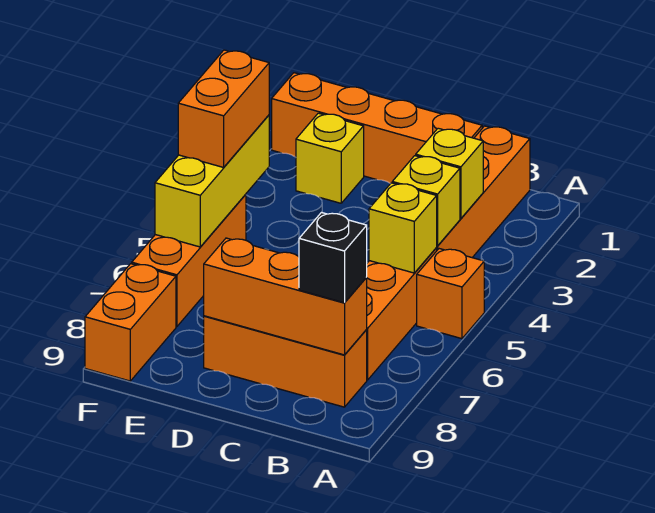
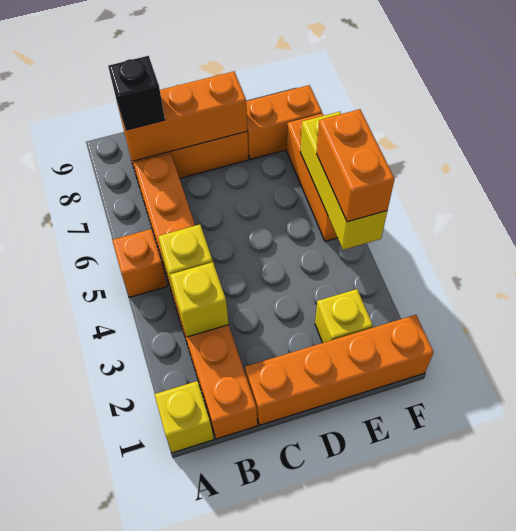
yellow 1x1 brick [369,183,437,273] -> yellow 1x1 brick moved to [154,381,214,453]
orange 1x2 brick [85,264,176,381] -> orange 1x2 brick turned to [246,85,322,159]

